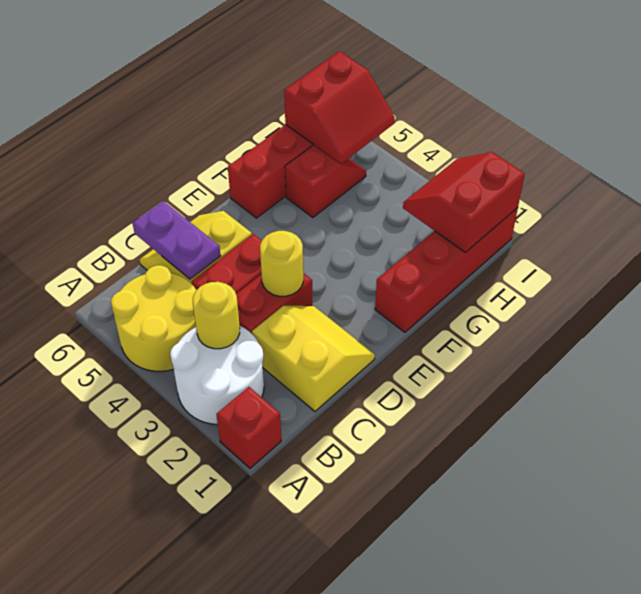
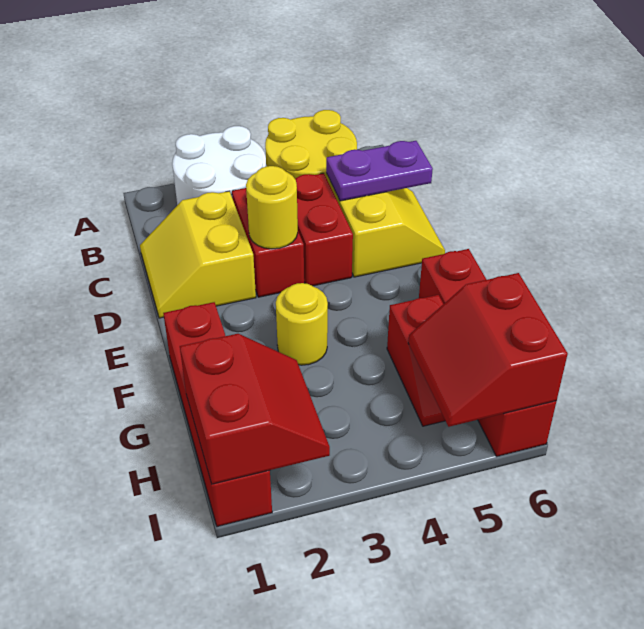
red 1x1 brick [216,387,281,468] -> none
yellow 1x1 round brick [193,282,240,349] -> yellow 1x1 round brick moved to [276,283,328,365]
yellow 2x2 slope [252,306,375,411] -> yellow 2x2 slope turned to [140,191,256,318]

